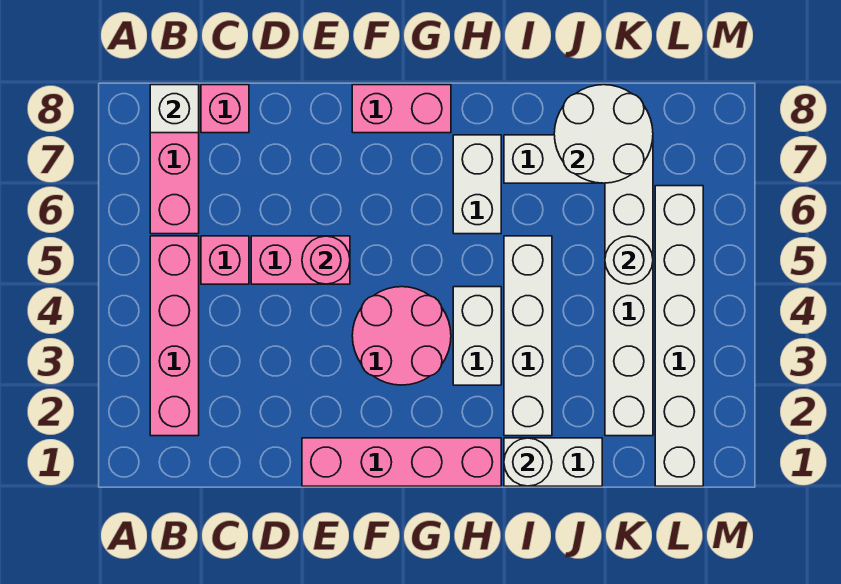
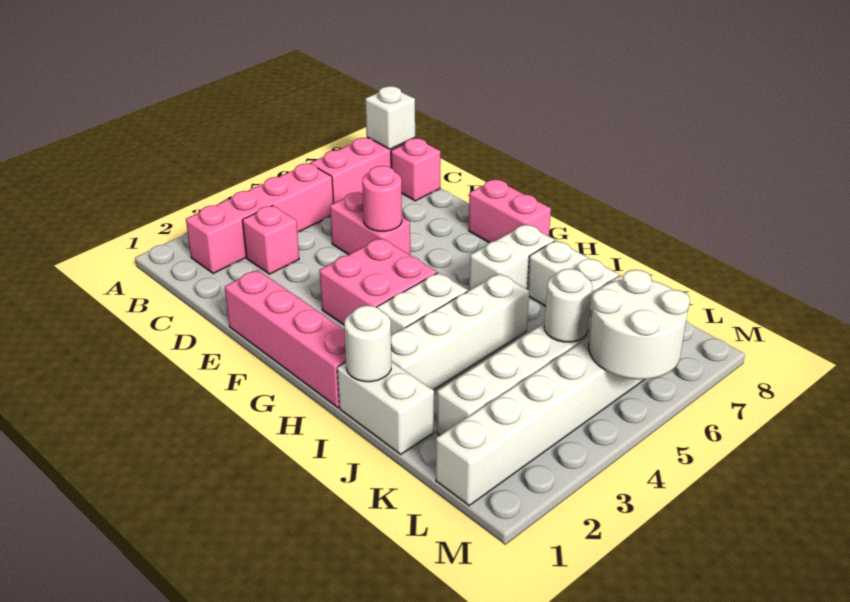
pink 1x1 brick [201,236,249,284] -> pink 1x1 brick moved to [242,205,299,274]
pink 2x2 round brick [352,287,451,385] -> pink 2x2 brick [319,238,437,325]
white 2x2 round brick [554,85,653,183] -> white 2x2 round brick moved to [589,270,690,380]

